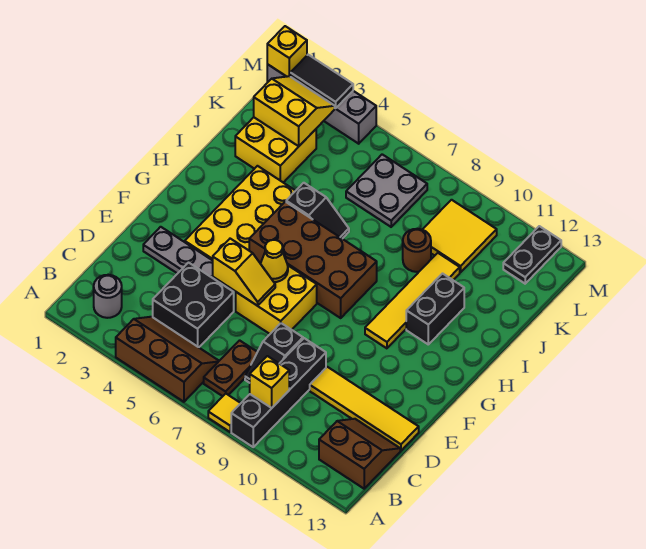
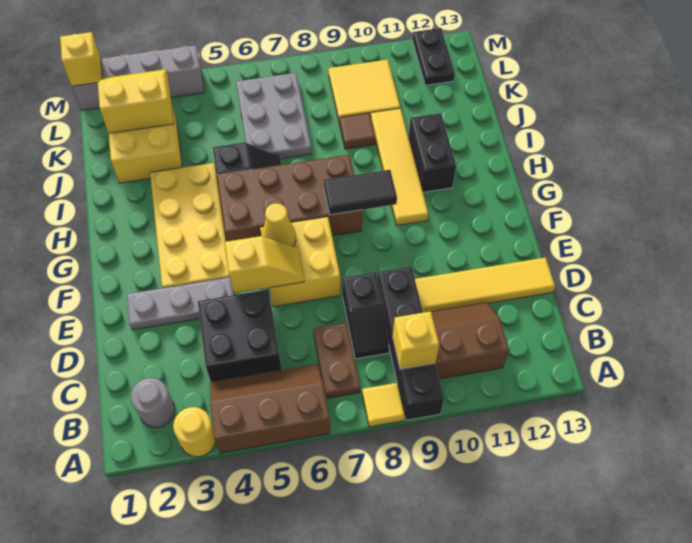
none -> yellow 1x1 round brick [173,407,216,457]
brown 2x2 slope [319,419,400,489] -> brown 2x2 slope moved to [423,302,509,379]
brown 1x1 round brick [403,229,431,272] -> brown 1x1 tile [340,113,375,149]
grey 2x2 plate [346,154,427,227] -> grey 2x3 plate [236,73,312,159]
black 1x2 tile [291,55,353,108] -> black 1x2 tile moved to [324,170,397,215]

